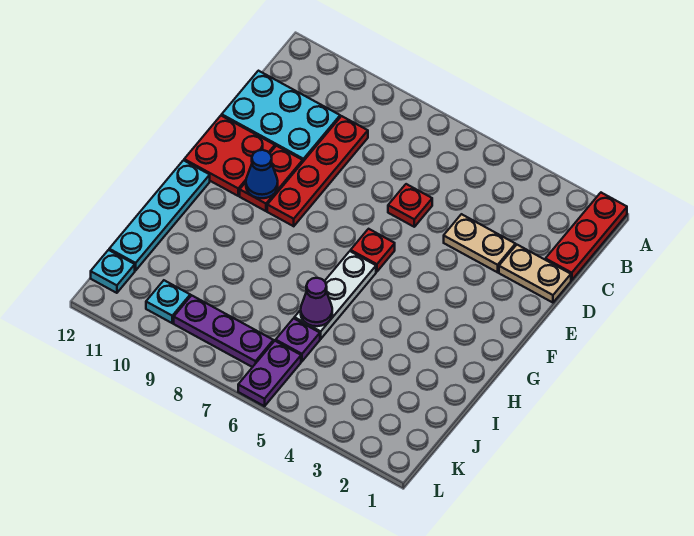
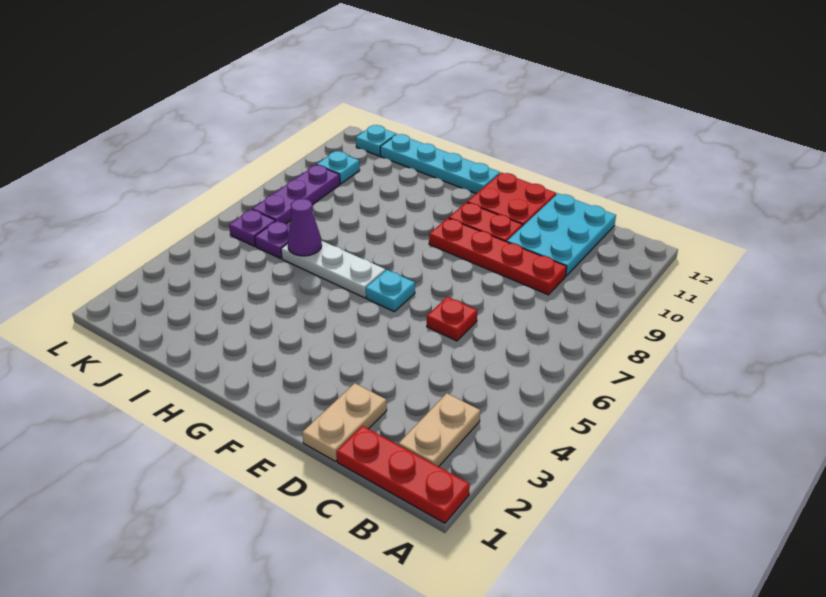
tan 1x2 plate [444,214,515,272] -> tan 1x2 plate moved to [399,393,480,467]
red 1x1 plate [351,229,395,272] -> cyan 1x1 plate [366,270,415,312]
blue 1x1 cone [246,150,278,198] -> none
purple 1x2 plate [238,341,301,406] -> purple 1x1 plate [229,209,275,246]

